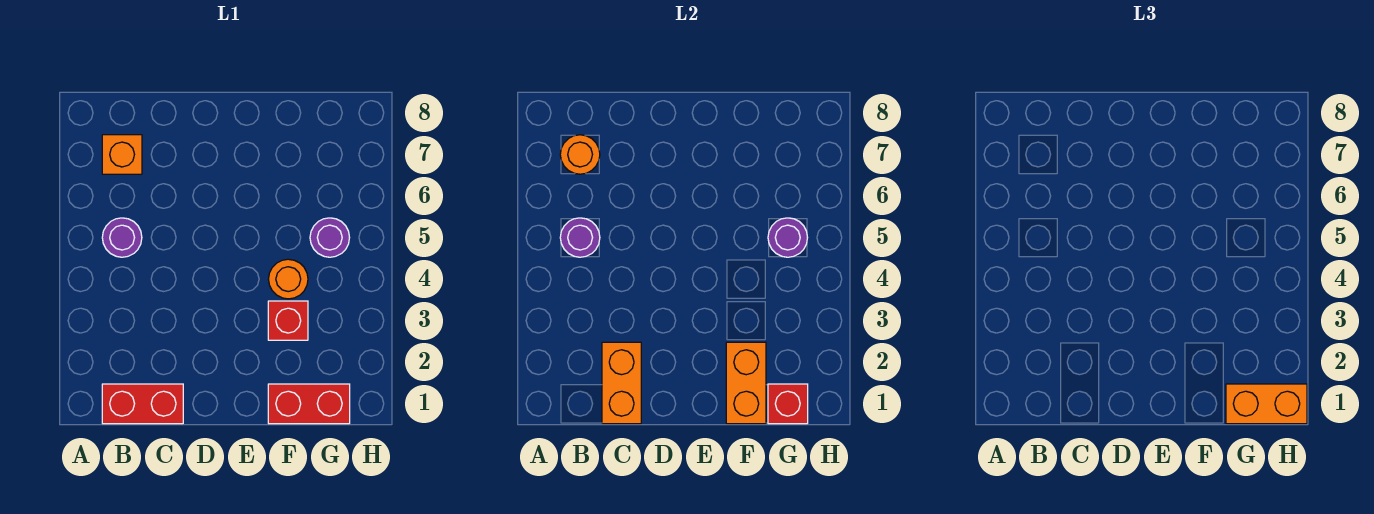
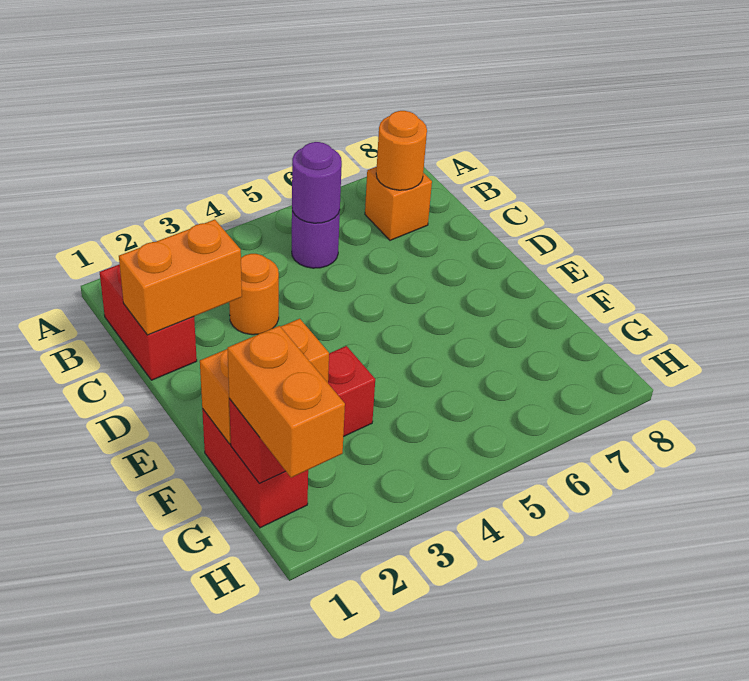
orange 1x1 round brick [269,259,308,299] -> orange 1x1 round brick moved to [229,254,279,335]
purple 1x1 round brick [310,218,350,257] -> none
purple 1x1 round brick [768,218,808,257] -> none

